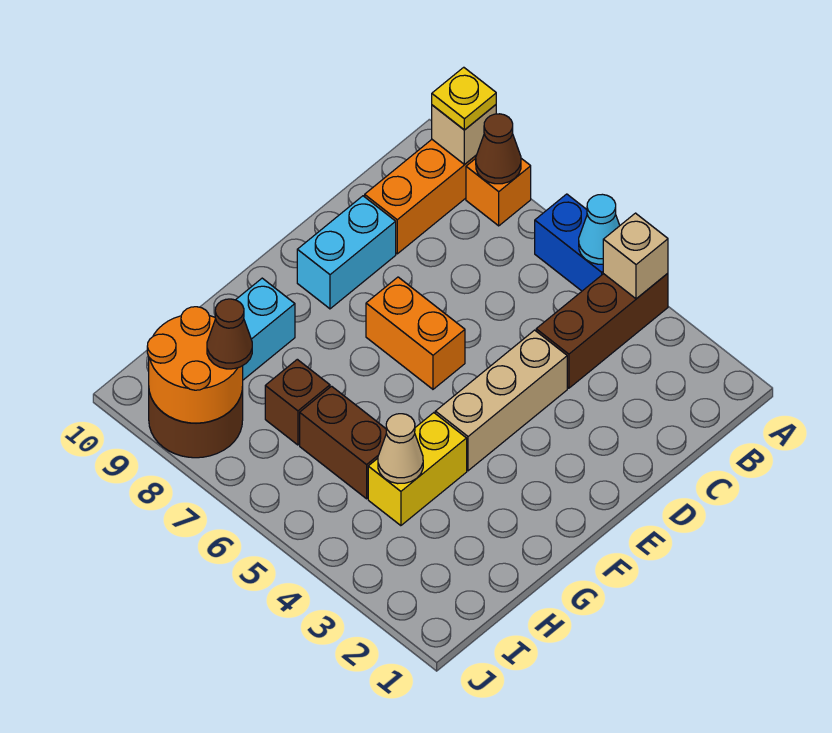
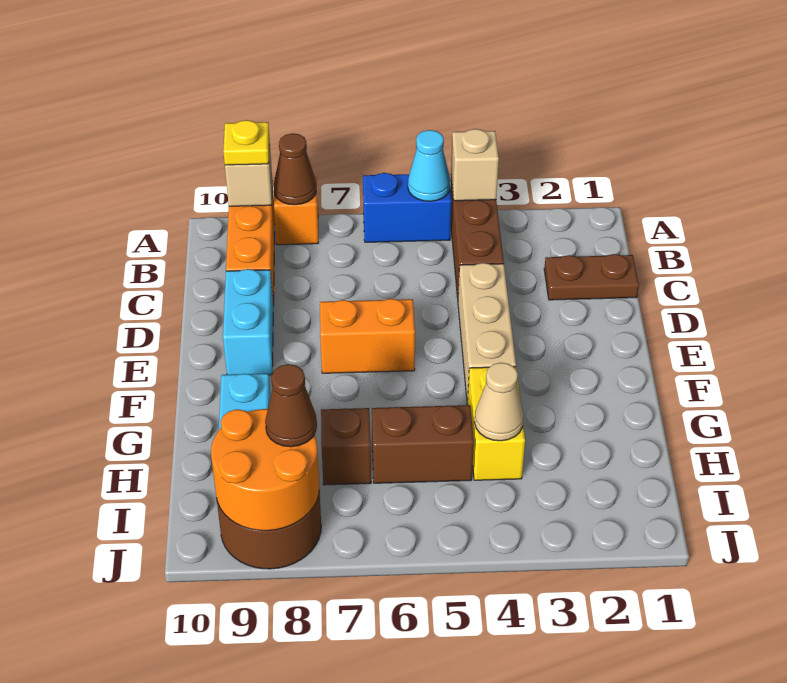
none -> brown 1x2 plate [544,254,639,300]

